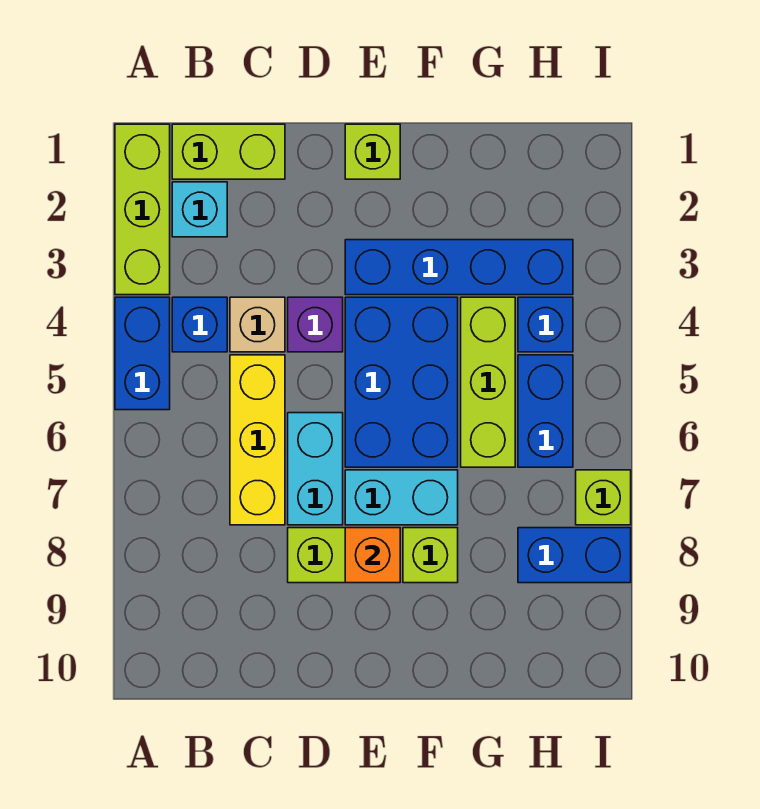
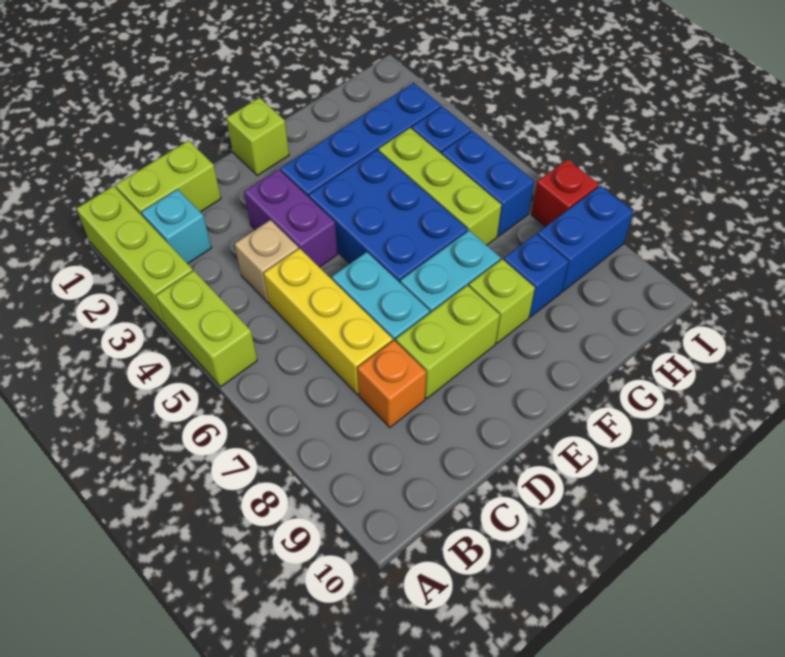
blue 1x2 brick [115,297,170,410] -> lime 1x2 brick [156,271,257,387]
blue 1x1 brick [172,297,227,352] -> blue 1x1 brick moved to [504,234,569,317]
purple 1x1 brick [288,297,343,352] -> purple 1x2 brick [244,169,337,267]
orange 1x1 brick [345,528,400,583] -> orange 1x1 brick moved to [358,340,426,427]
lime 1x1 brick [576,470,631,525] -> red 1x1 brick [531,159,599,227]

